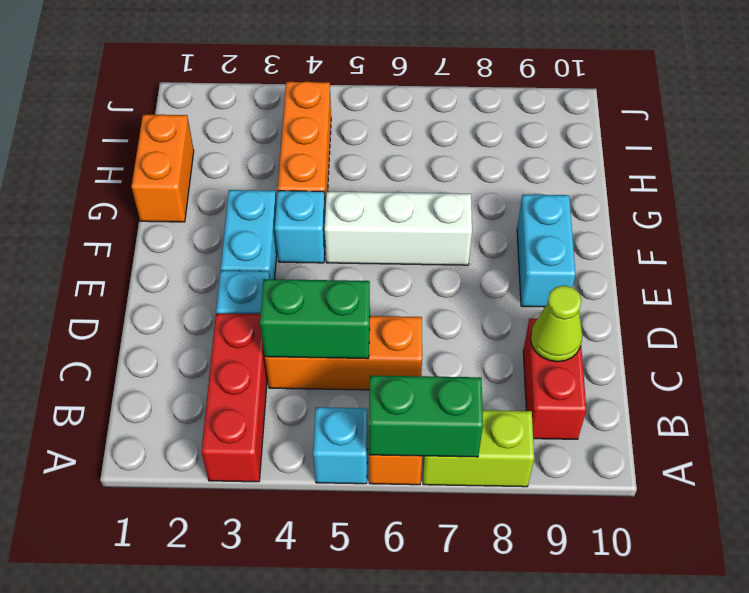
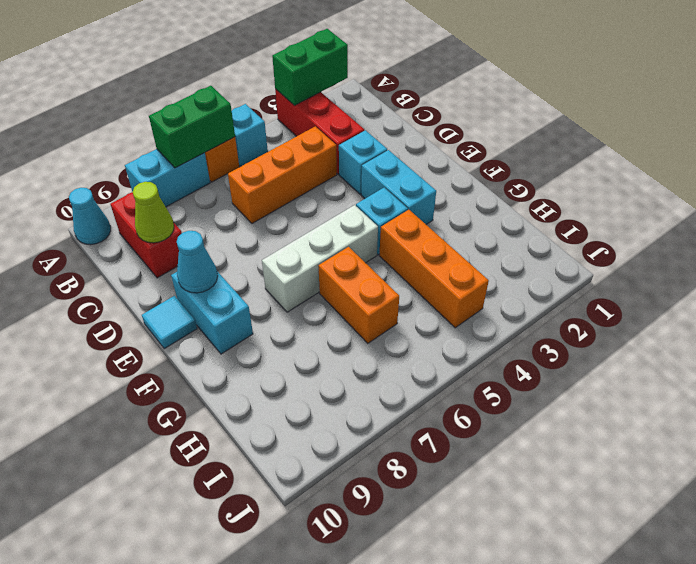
lime 1x2 brick [423,410,534,487] -> cyan 1x2 brick [125,149,210,207]
none -> cyan 1x1 cone [69,188,111,245]
green 1x2 brick [260,279,370,359] -> green 1x2 brick moved to [272,29,348,105]
none -> cyan 1x1 cone [177,231,218,293]
none -> cyan 1x1 tile [142,296,197,349]
orange 1x2 brick [131,114,194,222] -> orange 1x2 brick moved to [318,247,399,343]

